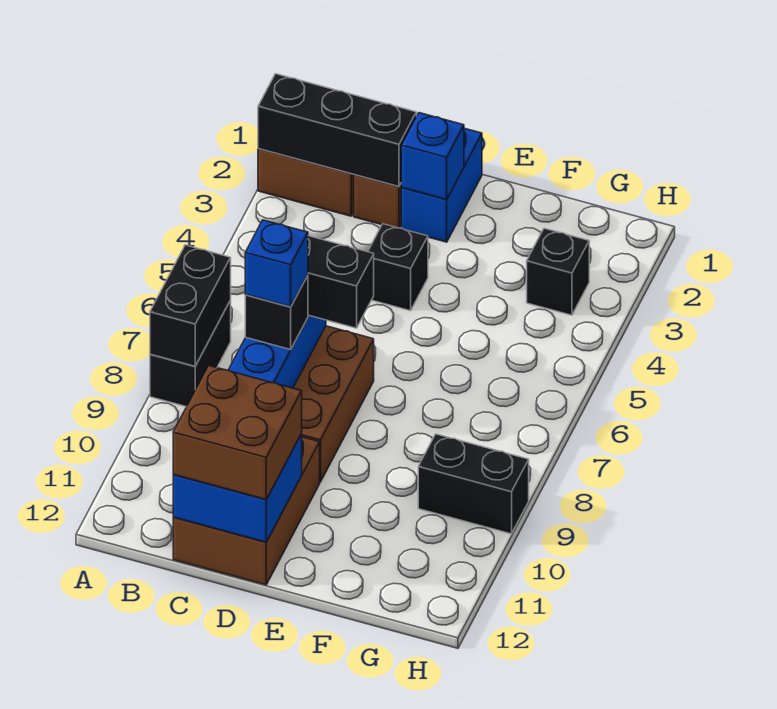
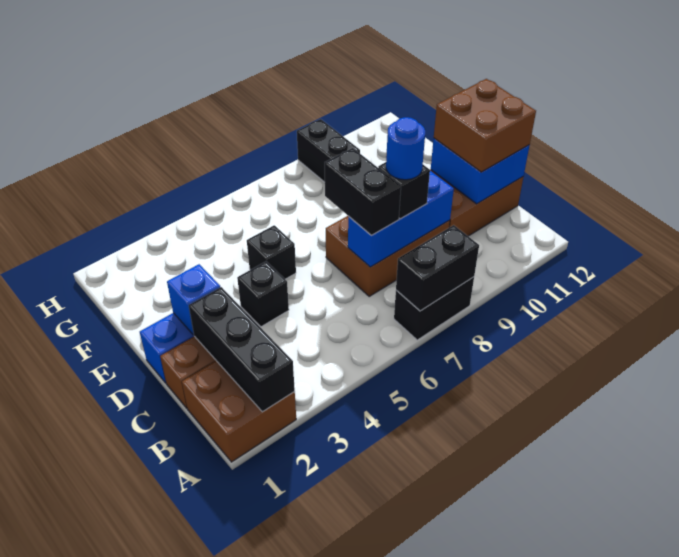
blue 1x1 brick [245,220,308,307] -> blue 1x1 round brick [386,117,425,180]
black 1x1 brick [527,228,589,315] -> black 1x1 brick moved to [247,225,296,279]

